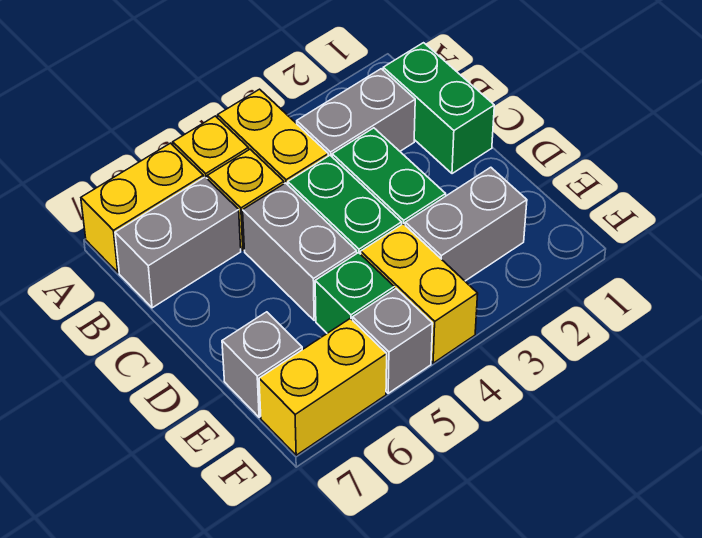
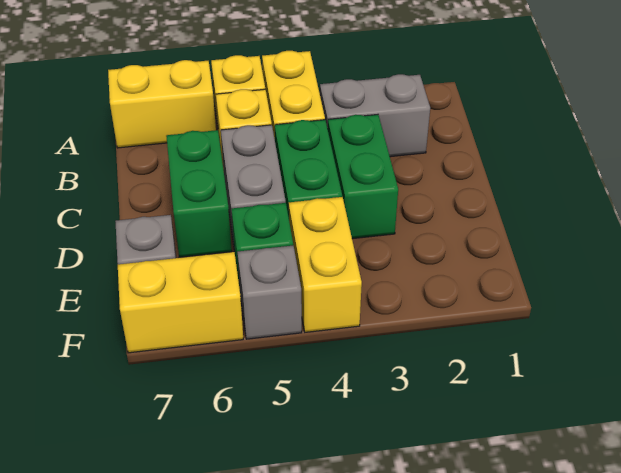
green 1x2 brick [383,43,494,174] -> green 1x2 brick moved to [166,130,232,257]
grey 1x2 brick [115,177,241,308] -> none
grey 1x2 brick [405,167,527,281] -> none

